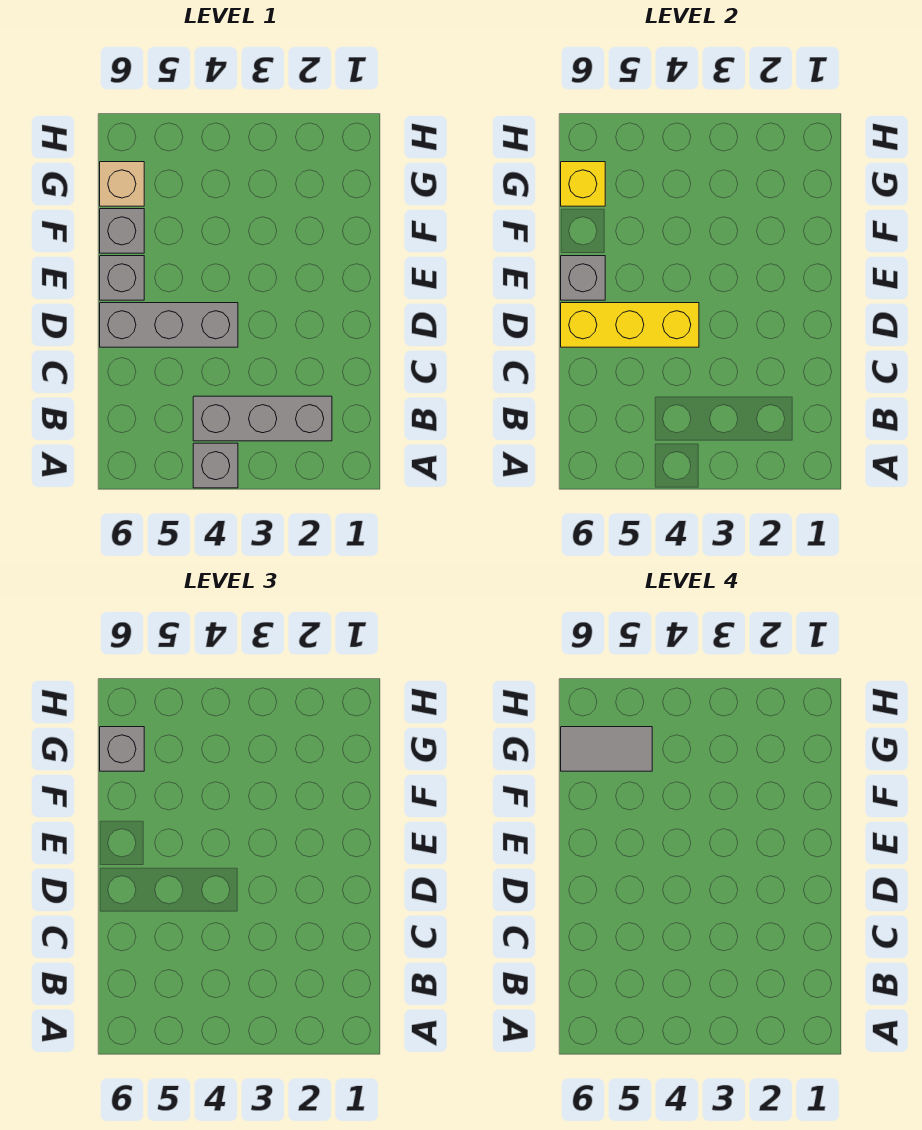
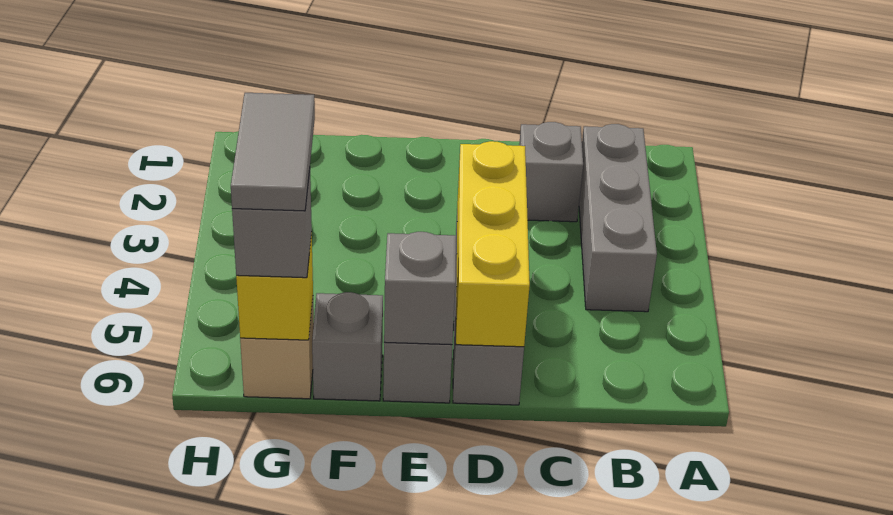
grey 1x1 brick [193,443,238,488] -> grey 1x1 brick moved to [519,122,583,222]

